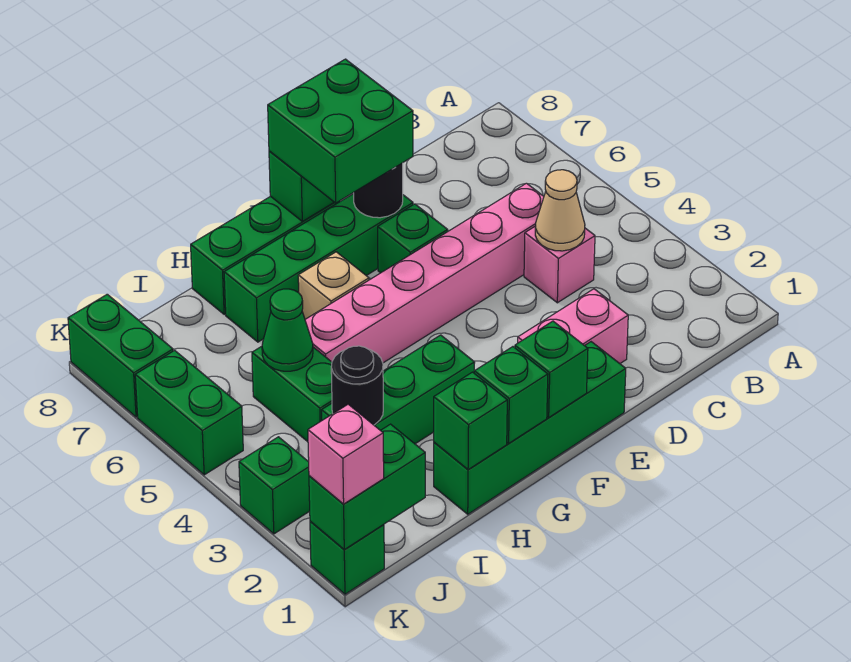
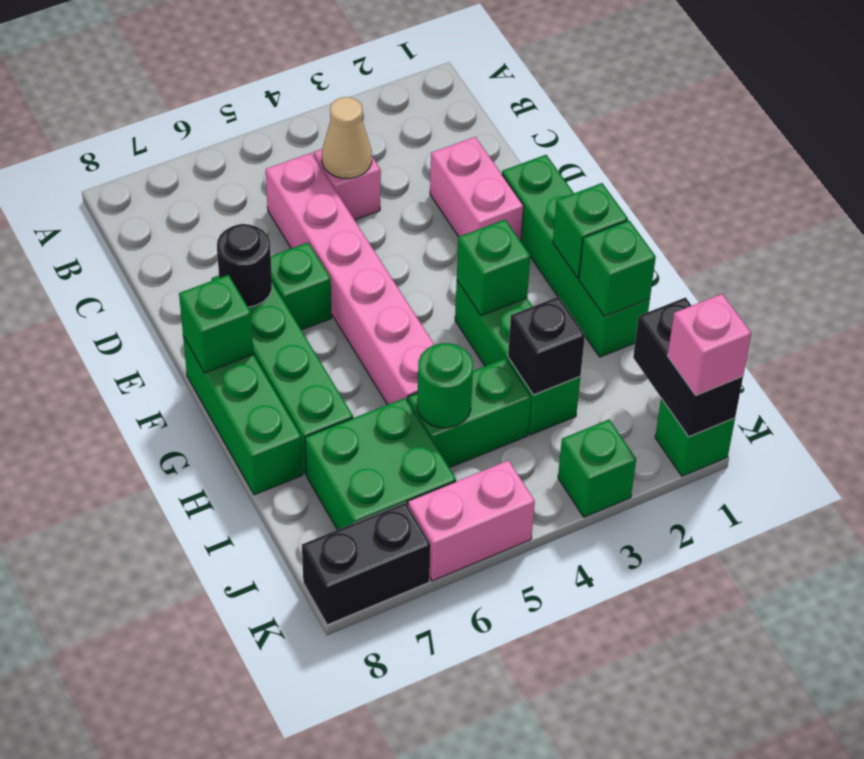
green 2x2 brick [268,59,413,203] -> green 2x2 brick moved to [305,398,456,530]
green 1x1 brick [515,321,588,417] -> green 1x1 brick moved to [457,220,530,315]
tan 1x1 brick [298,252,369,319] -> none
black 1x1 round brick [331,346,383,425] -> black 1x1 brick [508,297,585,395]
green 1x1 cone [262,289,313,371] -> green 1x1 round brick [417,343,473,428]
green 1x2 brick [309,424,425,549] -> black 1x2 brick [633,298,743,437]
green 1x2 brick [135,350,243,475] -> pink 1x2 brick [408,460,535,581]
green 1x2 brick [68,294,173,417] -> black 1x2 brick [302,503,431,625]

